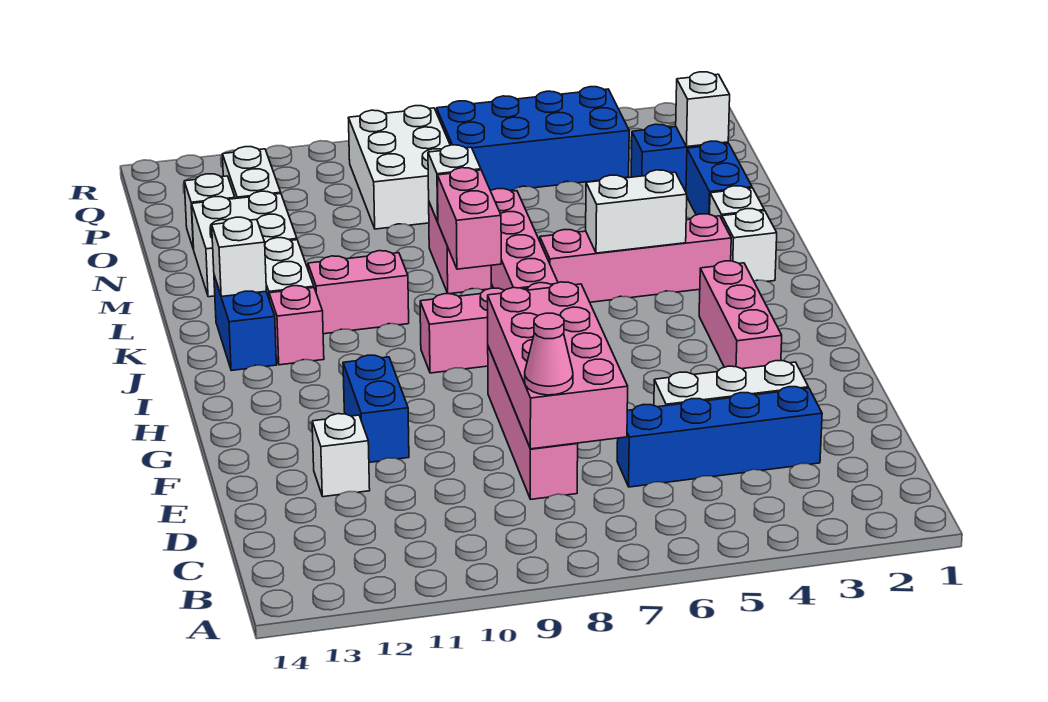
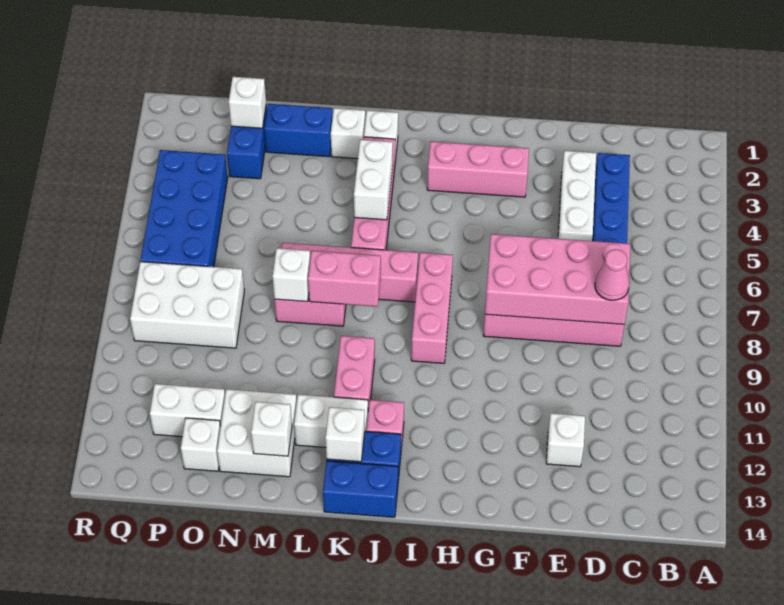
blue 1x2 brick [343,355,409,462] -> blue 1x2 brick moved to [323,461,398,517]
none -> white 1x1 brick [251,402,292,456]

